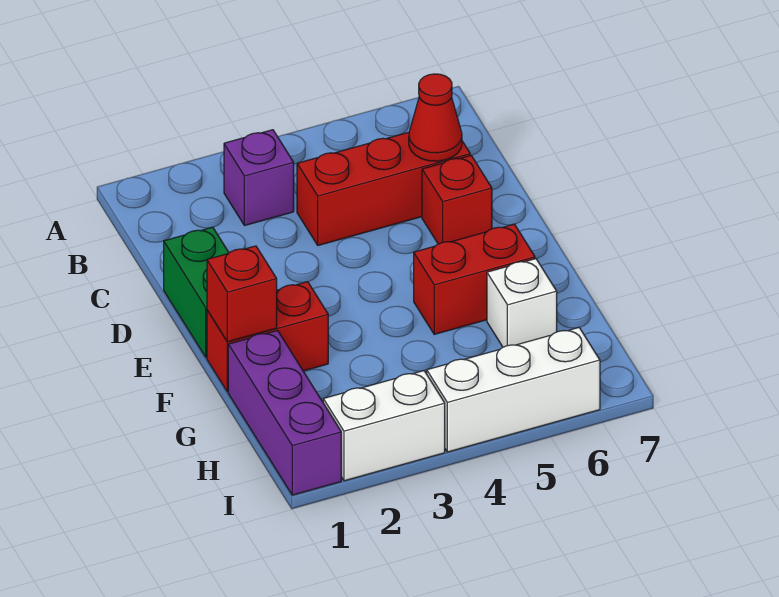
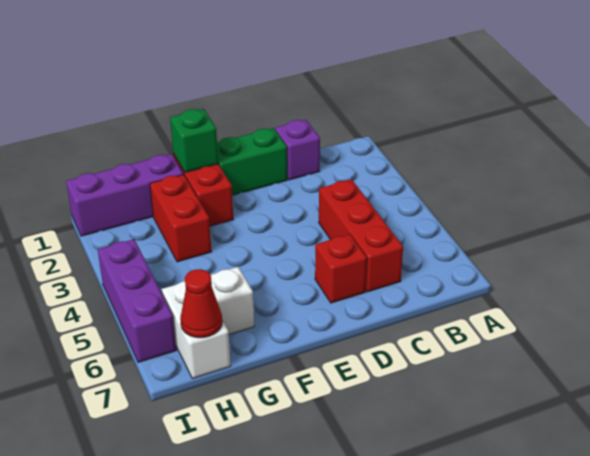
purple 1x1 brick [224,130,294,226] -> purple 1x1 brick moved to [275,120,320,180]
red 1x1 cone [409,74,462,161] -> red 1x1 cone moved to [180,269,222,338]
red 1x1 brick [207,246,277,342] -> green 1x1 brick [170,109,218,172]
red 1x2 brick [414,224,535,334] -> red 1x2 brick moved to [150,174,212,262]
white 1x2 brick [323,371,445,481] -> white 1x2 brick moved to [162,281,231,379]
white 1x3 brick [427,328,600,452] -> purple 1x3 brick [98,239,176,362]

